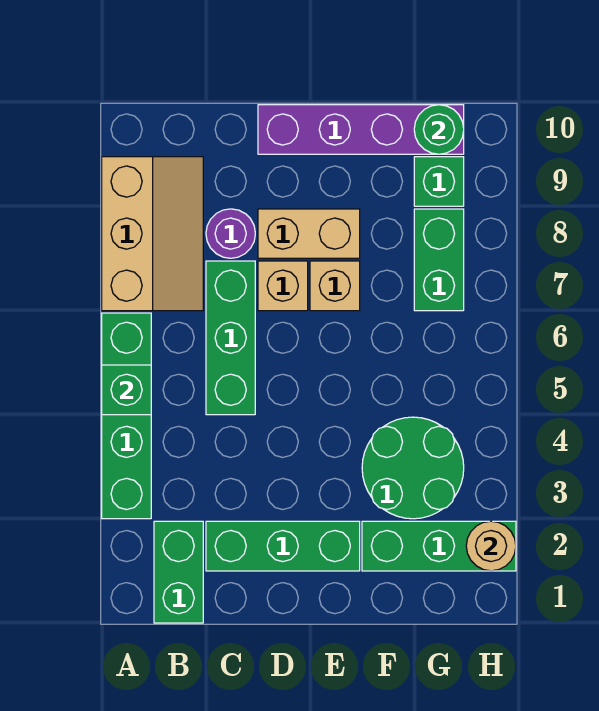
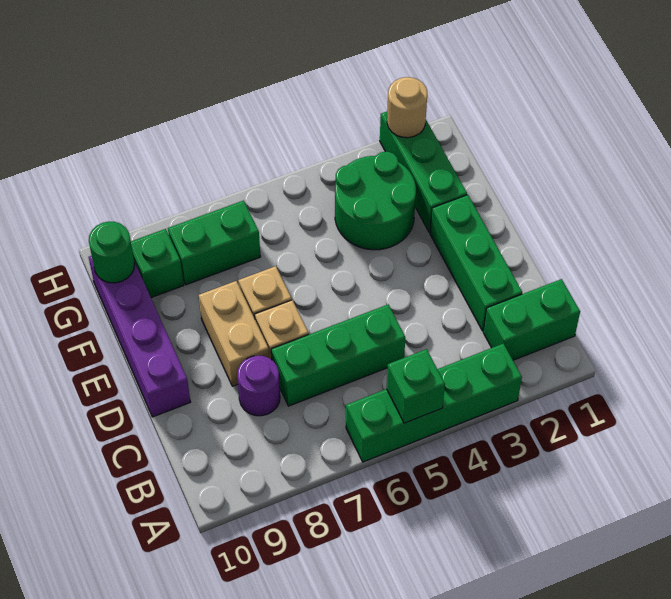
tan 2x3 slope [102,157,203,311] -> none

